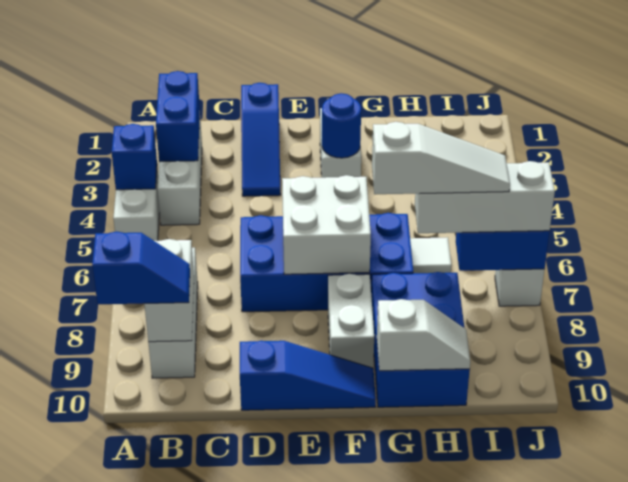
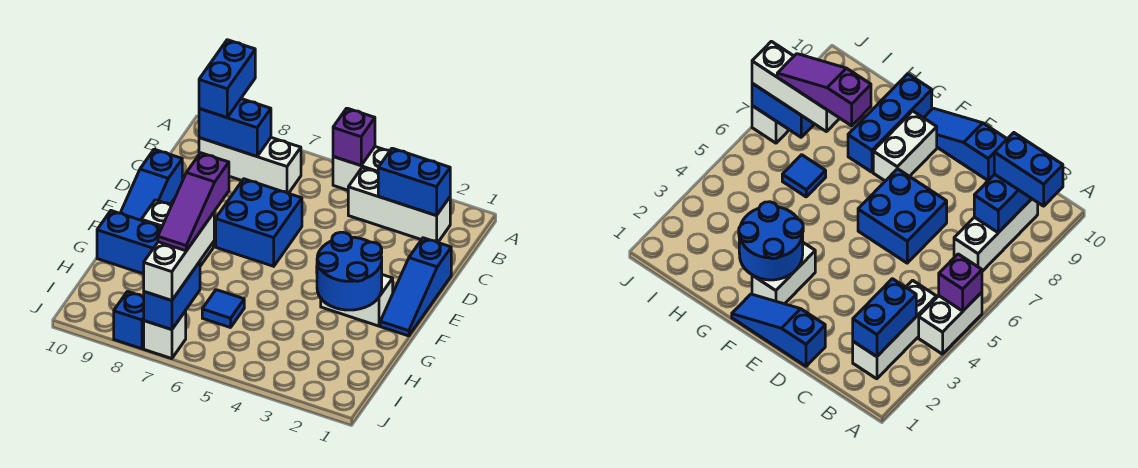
blue 1x1 brick [112,124,157,190] -> blue 1x1 brick moved to [114,291,144,349]
none -> purple 1x1 brick [333,108,375,165]
blue 1x2 slope [92,232,190,304] -> blue 1x2 brick [199,40,255,117]
white 1x2 brick [144,239,194,342] -> blue 1x2 brick [199,99,271,156]
blue 1x3 slope [241,83,281,196] -> blue 1x3 slope turned to [380,238,451,336]
blue 2x4 brick [240,213,413,312] -> blue 2x2 brick [216,179,302,266]
white 2x2 brick [282,175,371,274] -> none
blue 1x1 round brick [322,93,361,158] -> blue 2x2 round brick [317,232,382,310]
white 1x3 slope [372,122,510,194] -> purple 1x3 slope [158,153,229,251]
blue 2x3 brick [371,272,470,407] -> blue 1x3 brick [97,211,162,274]
white 1x2 slope [377,299,470,371] -> none
white 1x1 tile [410,237,451,273] -> blue 1x1 tile [202,290,244,328]

